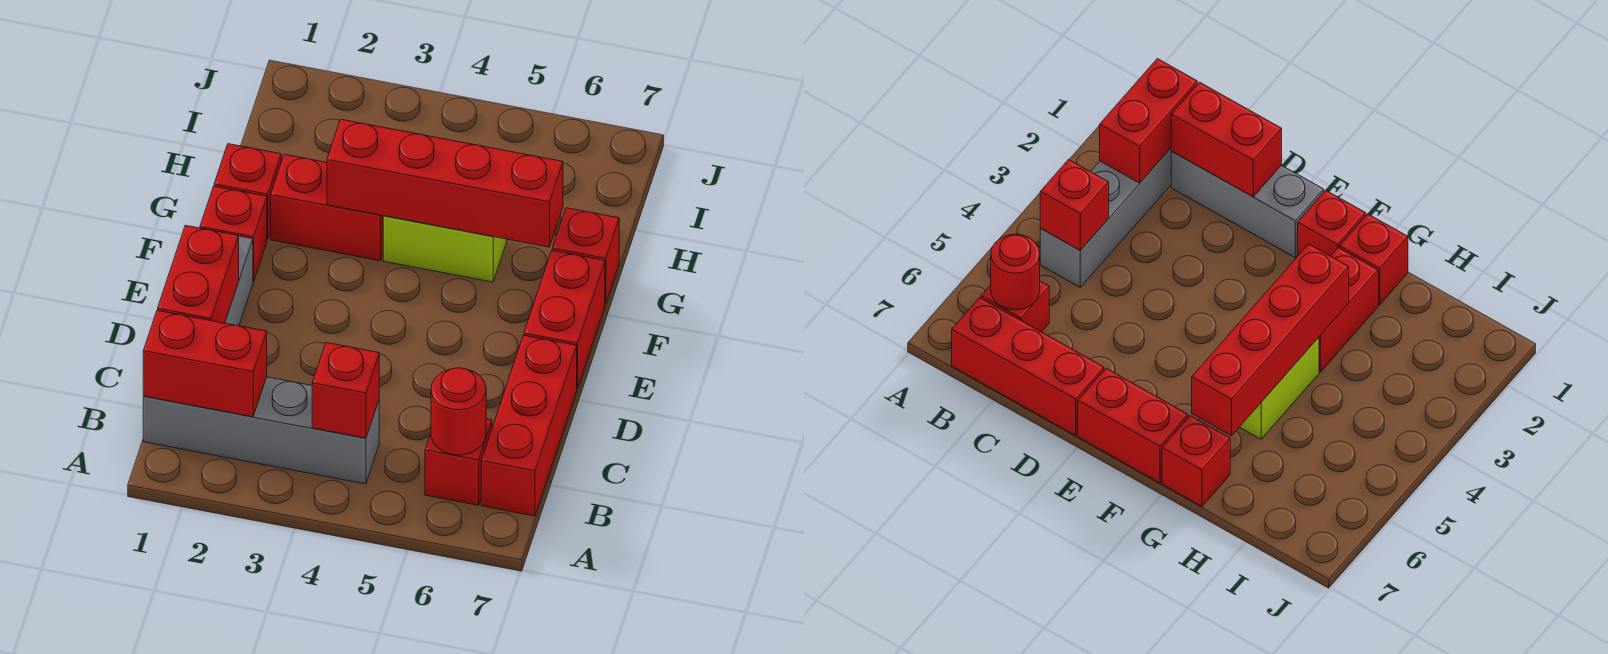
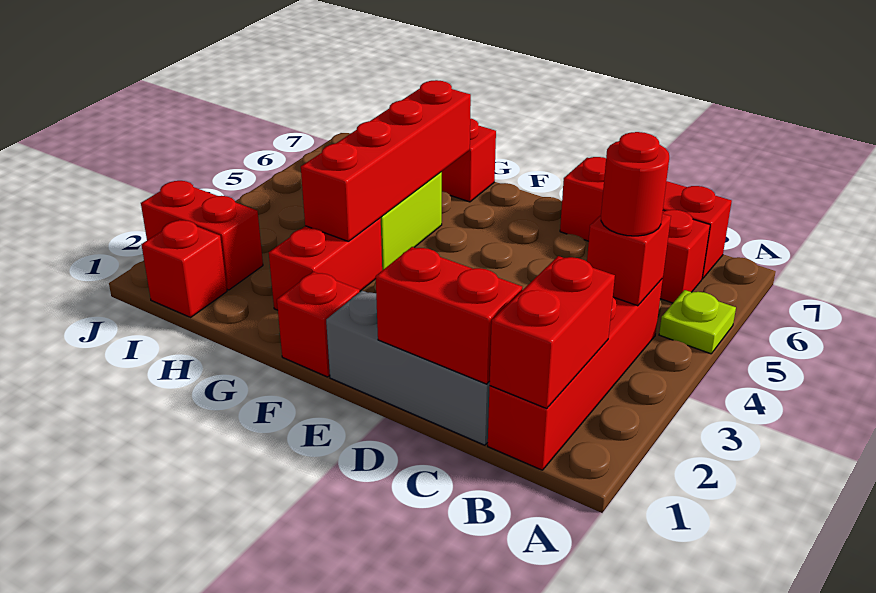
none -> lime 1x1 plate [659,290,736,354]
grey 1x4 brick [143,377,379,484] -> red 1x4 brick [488,279,663,470]
red 1x1 round brick [431,368,486,455] -> red 1x1 round brick moved to [601,132,669,236]
red 1x2 brick [524,250,605,388] -> red 1x2 brick moved to [141,181,263,290]
red 1x1 brick [214,144,281,239] -> red 1x1 brick moved to [141,220,227,317]

